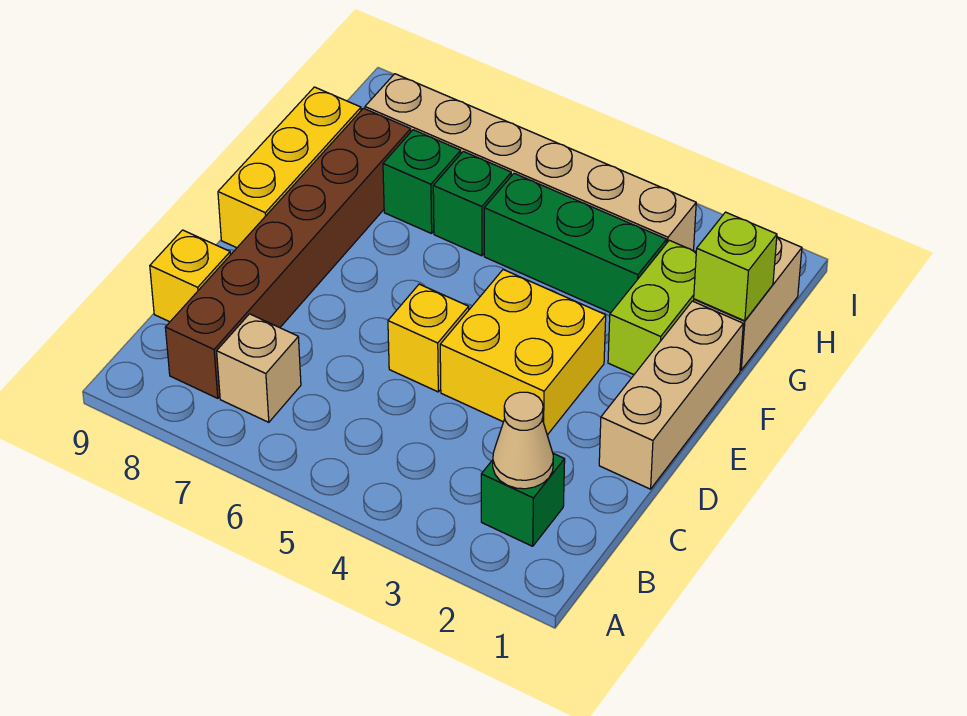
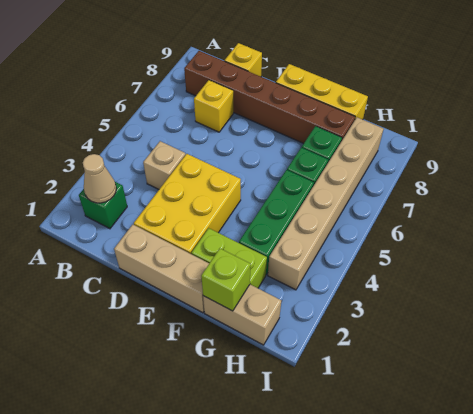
tan 1x1 brick [217,314,301,422] -> tan 1x1 brick moved to [143,141,186,189]
yellow 2x2 brick [440,270,606,435] -> yellow 2x3 brick [134,154,241,254]
yellow 1x1 brick [388,284,469,392] -> yellow 1x1 brick moved to [194,80,233,132]

